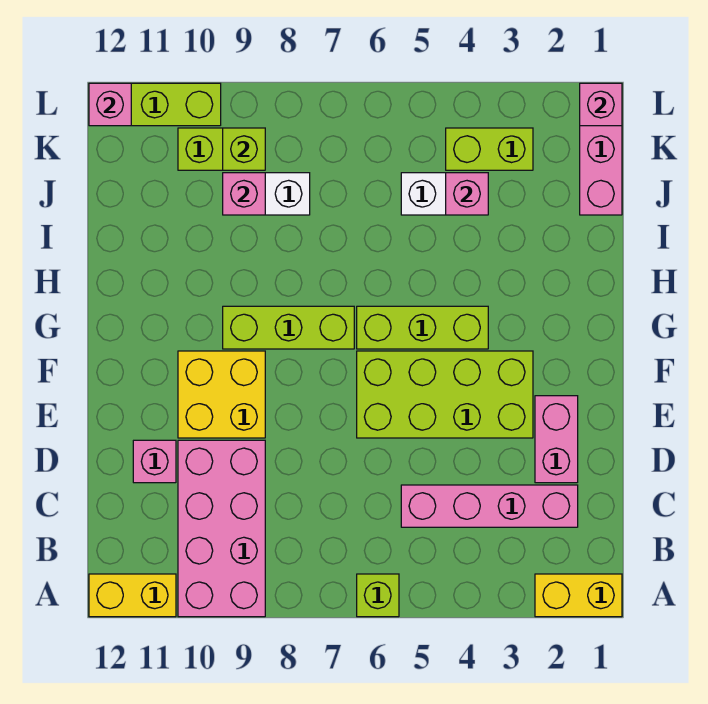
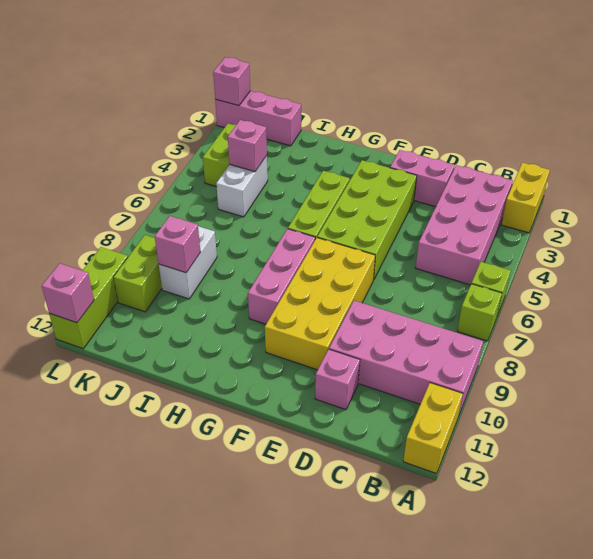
pink 1x4 brick [401,485,578,527] -> pink 2x4 brick [416,165,513,285]
yellow 2x2 brick [178,351,265,438] -> yellow 2x4 brick [265,238,375,370]
lime 1x3 brick [223,306,354,349] -> pink 1x3 brick [248,229,315,324]
lime 1x1 brick [223,128,265,170] -> lime 1x1 brick moved to [457,284,502,341]

